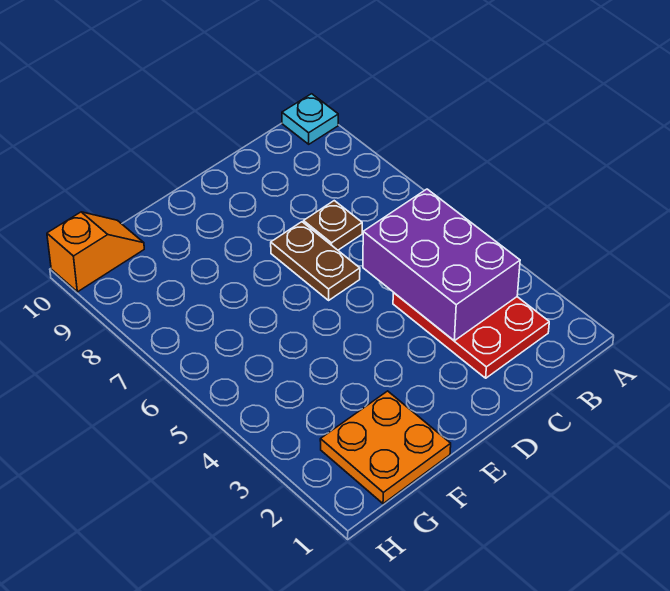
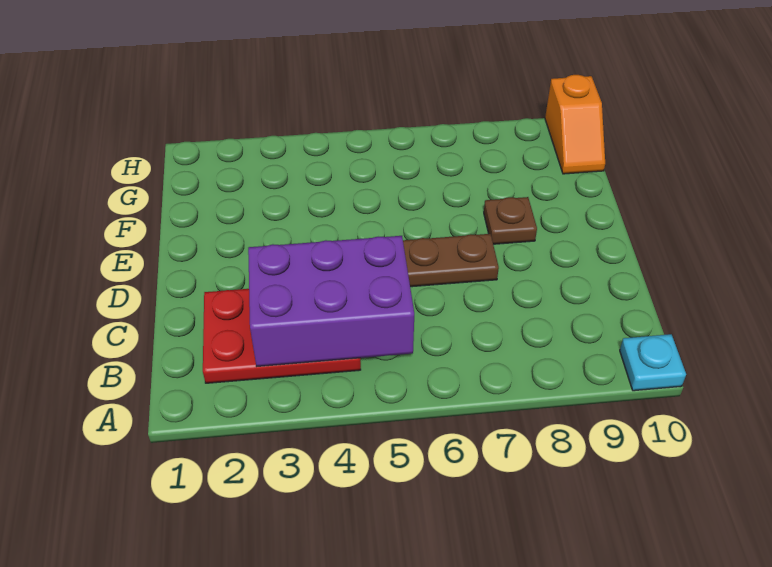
brown 1x1 plate [304,201,362,250] -> brown 1x1 plate moved to [484,197,537,244]
orange 2x2 plate [320,391,451,504] -> none

